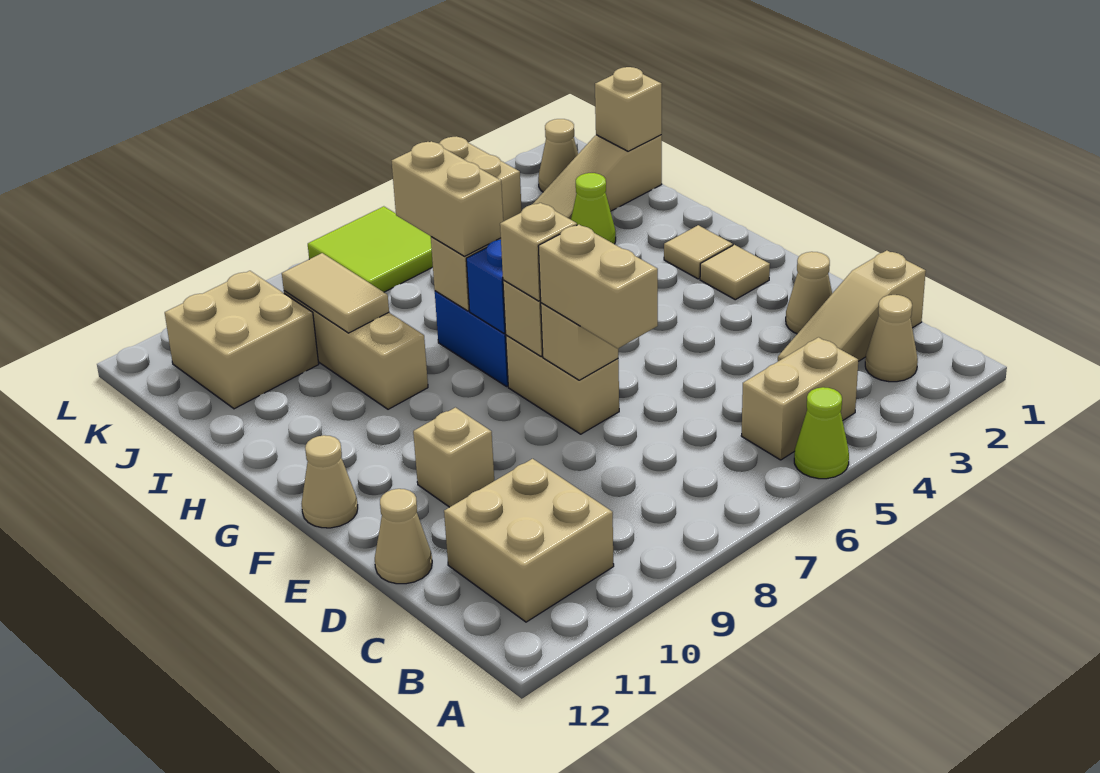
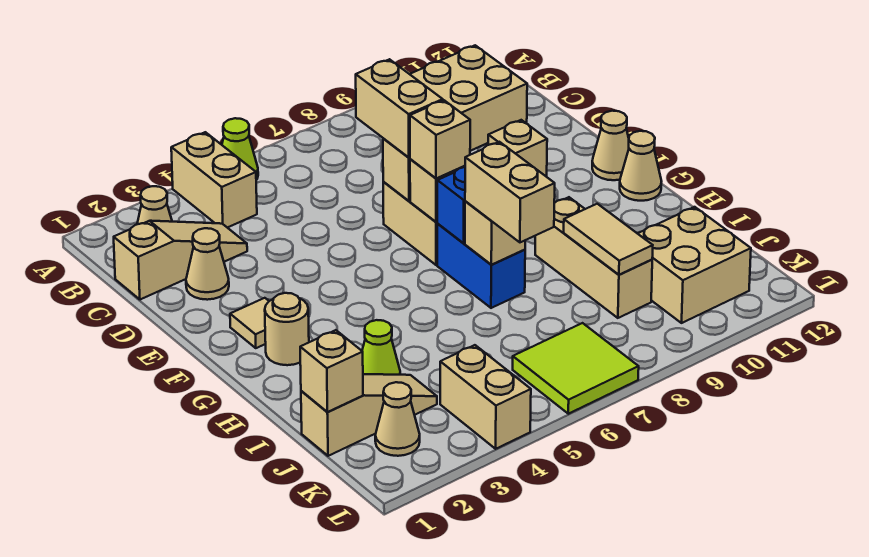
tan 1x2 brick [741,337,858,460] -> tan 1x2 brick turned to [171,132,257,228]
tan 1x1 cone [375,489,432,584] -> tan 1x1 cone moved to [620,131,662,201]
tan 1x1 tile [664,225,733,279] -> tan 1x1 round brick [265,293,309,365]

